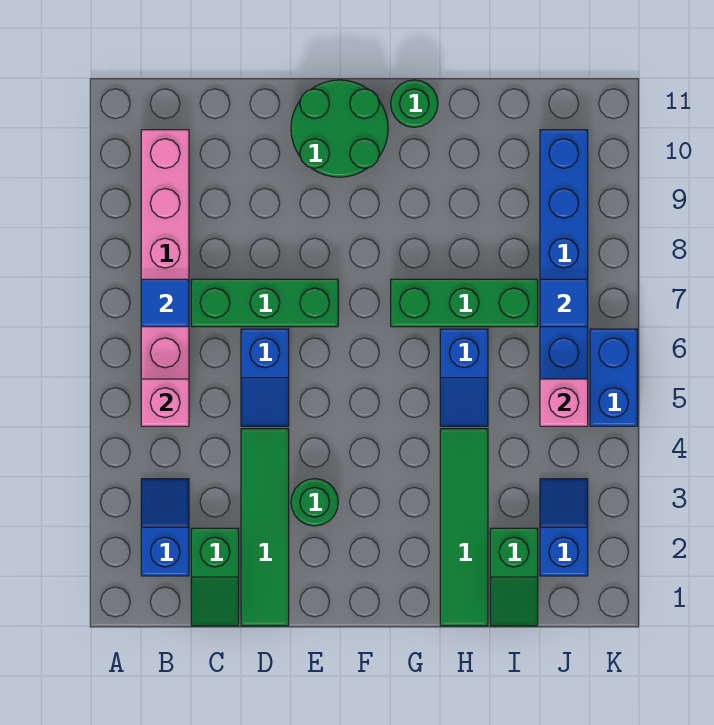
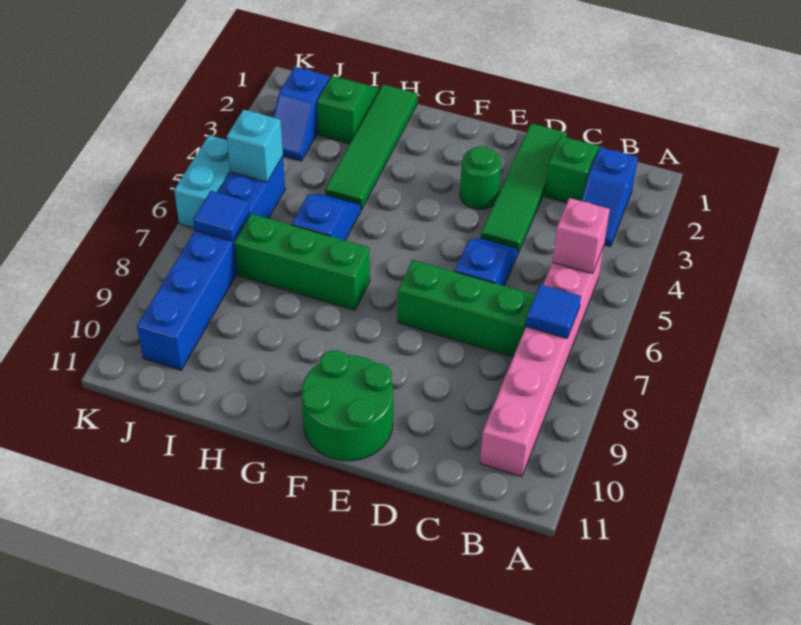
green 1x1 round brick [391,80,438,127] -> none
pink 1x1 brick [540,379,588,426] -> cyan 1x1 brick [227,110,283,182]
blue 1x2 brick [590,329,637,426] -> cyan 1x2 brick [174,135,230,228]

